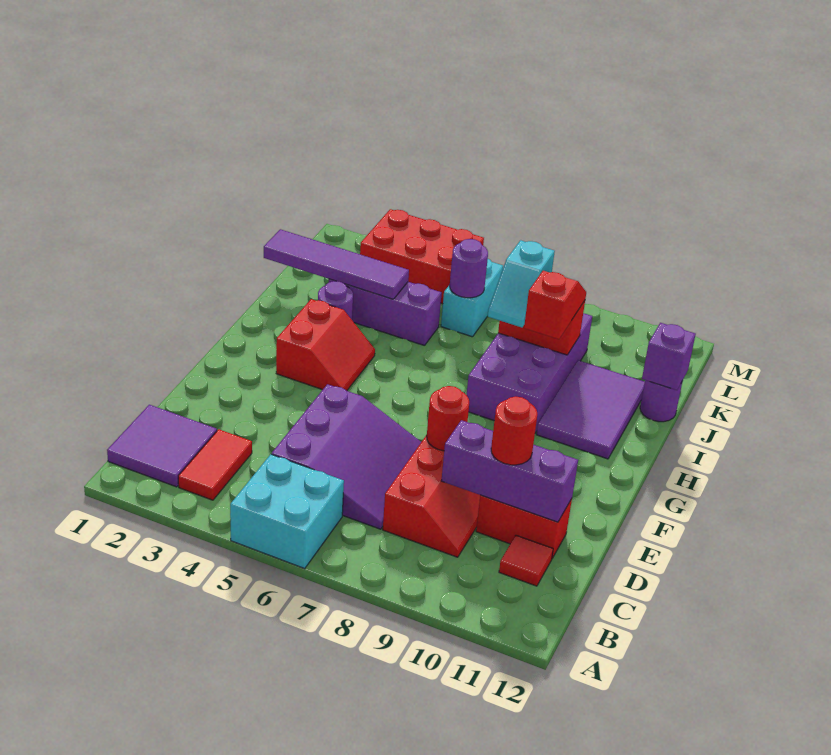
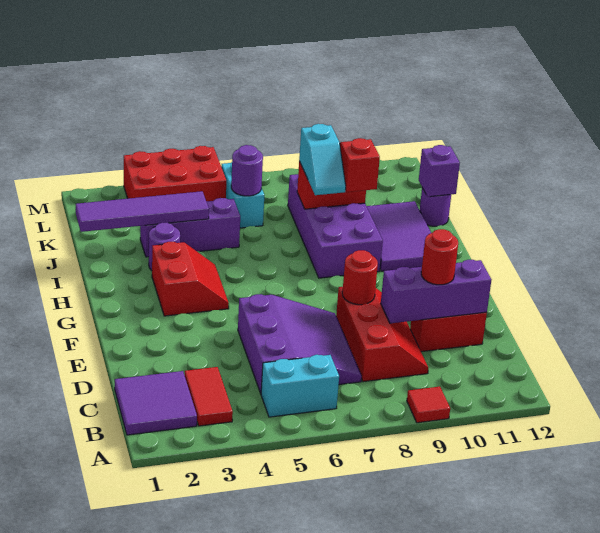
cyan 2x2 brick [230,454,344,568] -> cyan 1x2 brick [261,355,339,417]
red 1x1 tile [499,535,553,586] -> red 1x1 tile moved to [407,387,450,423]

